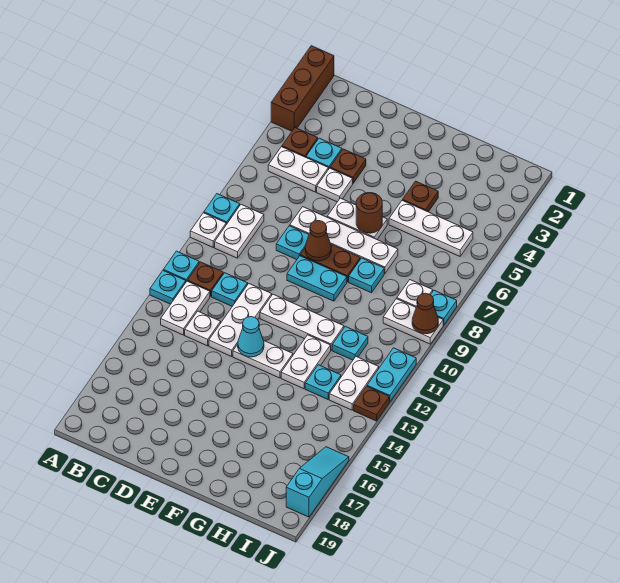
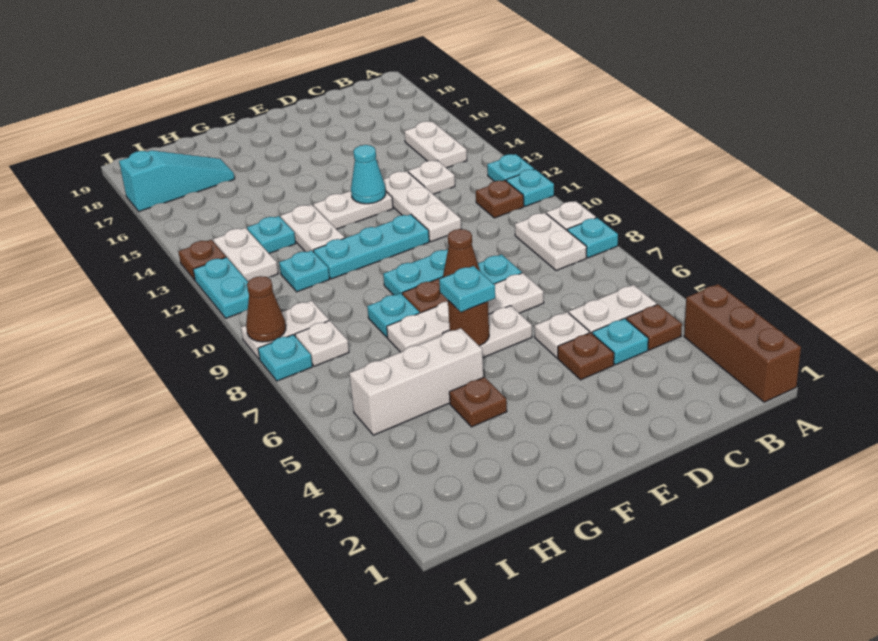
white 1x2 plate [161,281,210,335] -> white 1x2 plate moved to [404,121,467,168]
cyan 1x1 plate [212,273,248,306] -> cyan 1x1 plate moved to [439,266,495,312]
white 1x3 plate [260,294,344,350] -> cyan 1x3 plate [313,214,429,279]
white 1x3 plate [389,200,473,256] -> white 1x3 brick [349,328,483,435]
cyan 1x3 slope [286,447,349,517] -> cyan 1x3 slope turned to [119,150,235,211]

